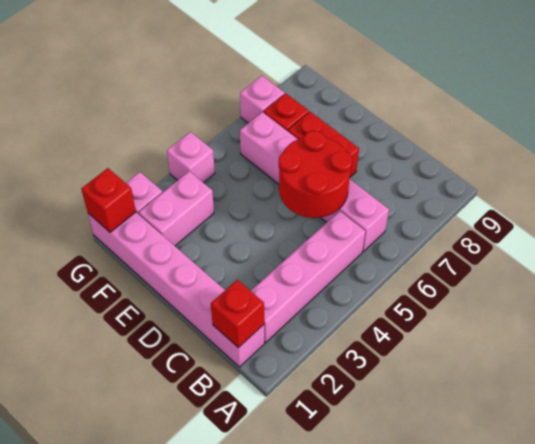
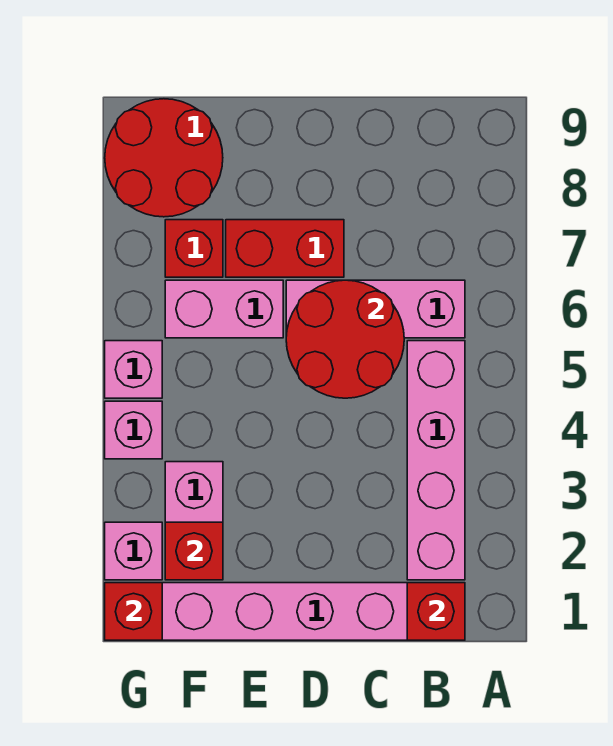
none -> red 1x1 brick [165,522,223,580]
none -> red 2x2 round brick [105,99,223,217]
pink 1x1 brick [240,76,285,123] -> pink 1x1 brick moved to [105,341,162,398]

